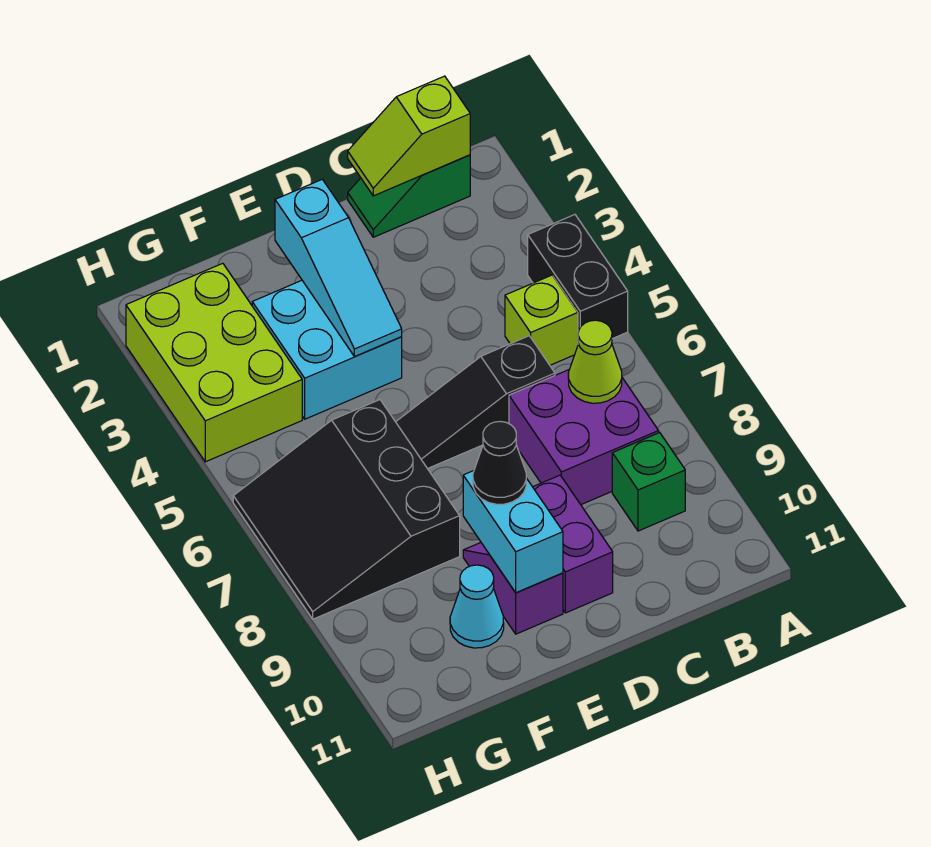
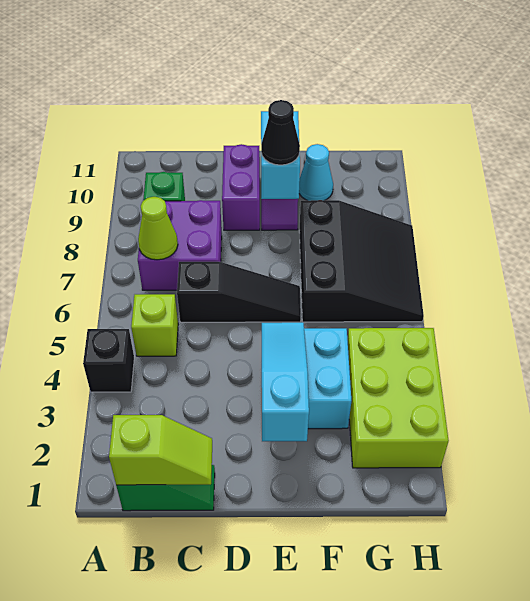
black 1x2 brick [528,215,628,339] -> black 1x1 brick [83,329,134,392]

